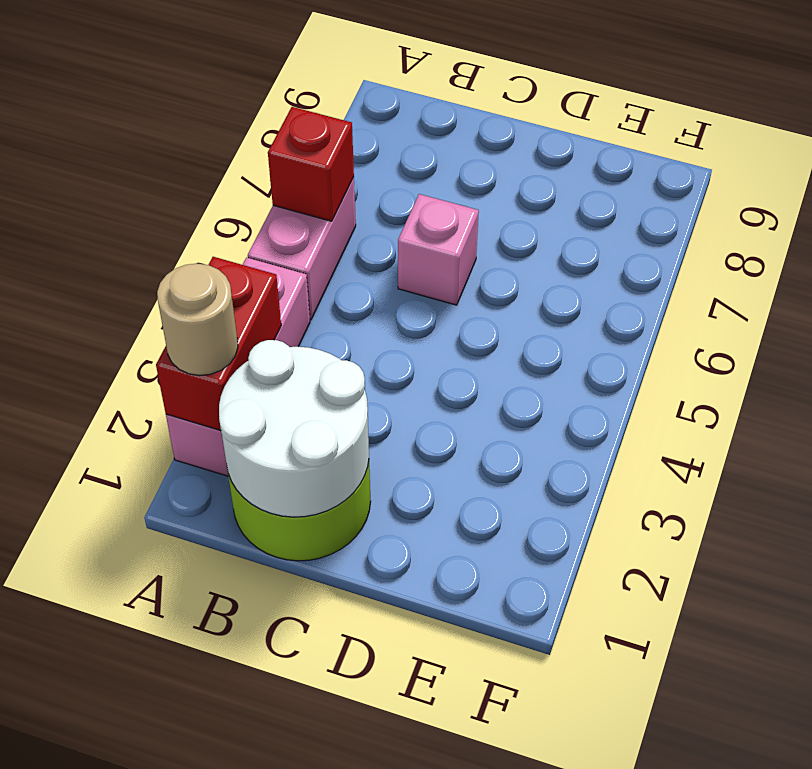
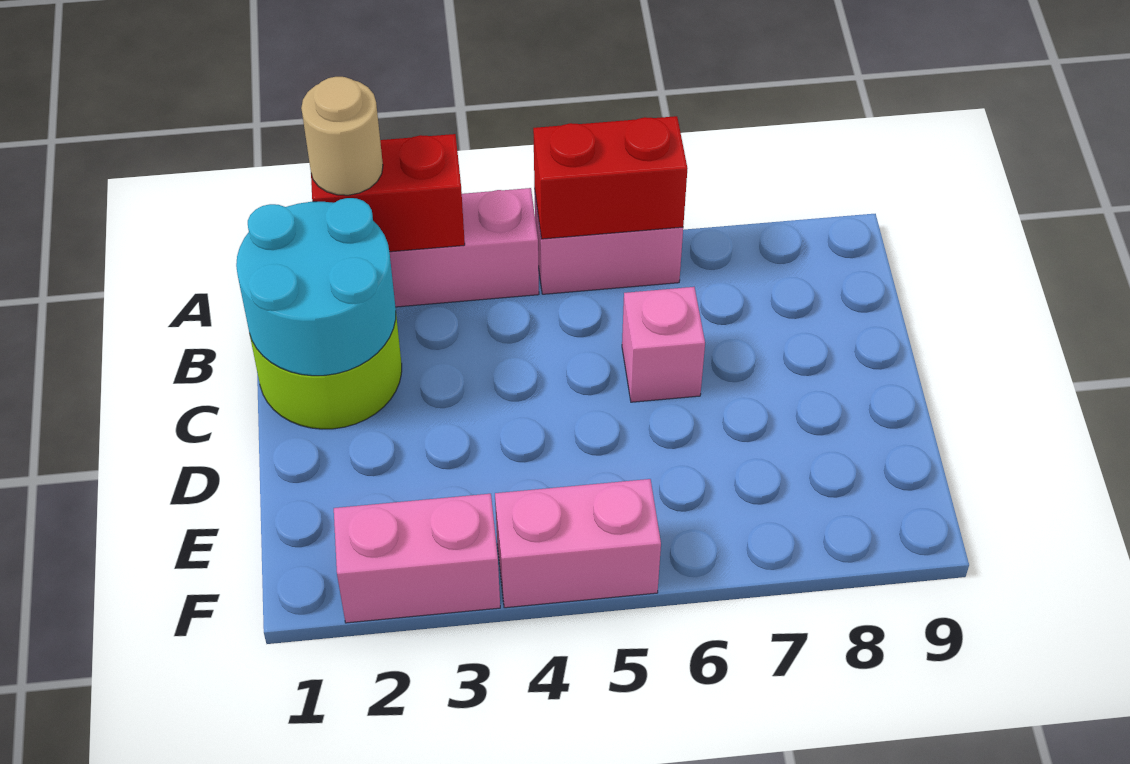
red 1x1 brick [268,107,354,221] -> red 1x2 brick [533,116,687,239]
white 2x2 round brick [219,340,369,517] -> cyan 2x2 round brick [236,198,396,376]
none -> pink 1x2 brick [334,494,500,623]
none -> pink 1x2 brick [495,479,661,608]

